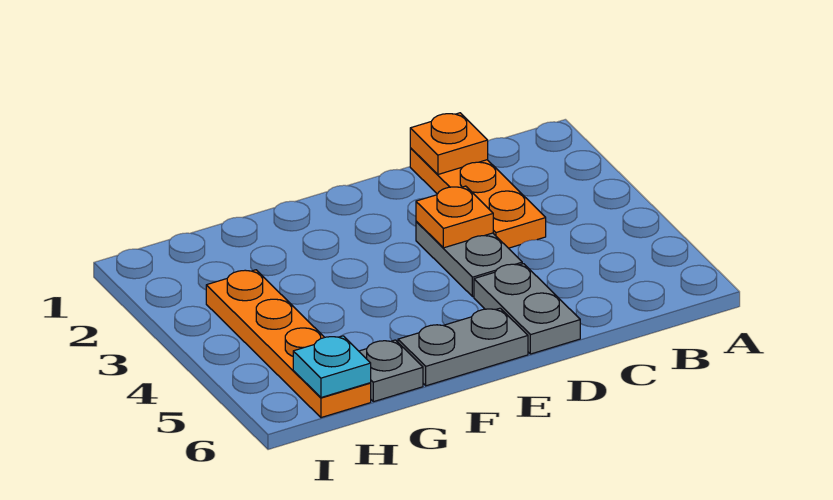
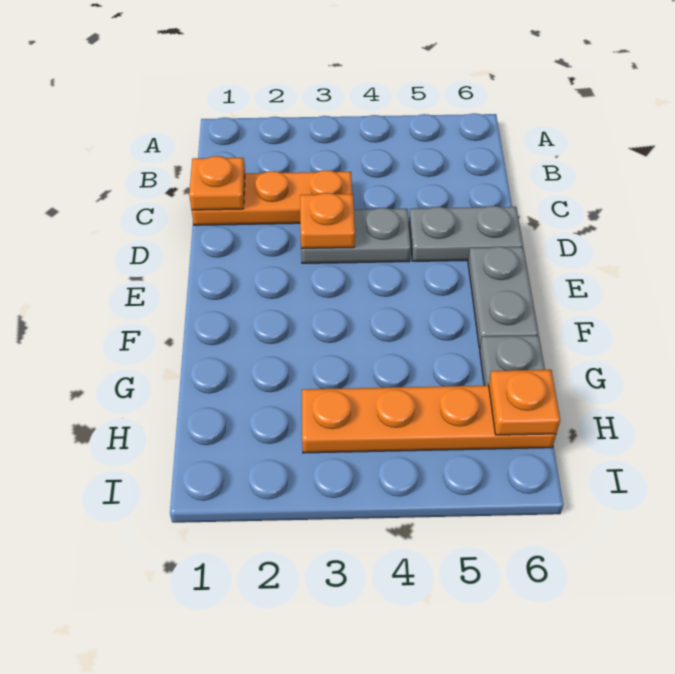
cyan 1x1 plate [293,336,371,397] -> orange 1x1 plate [489,370,560,435]

